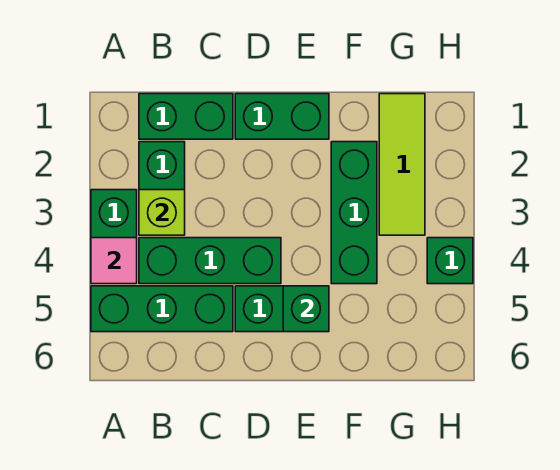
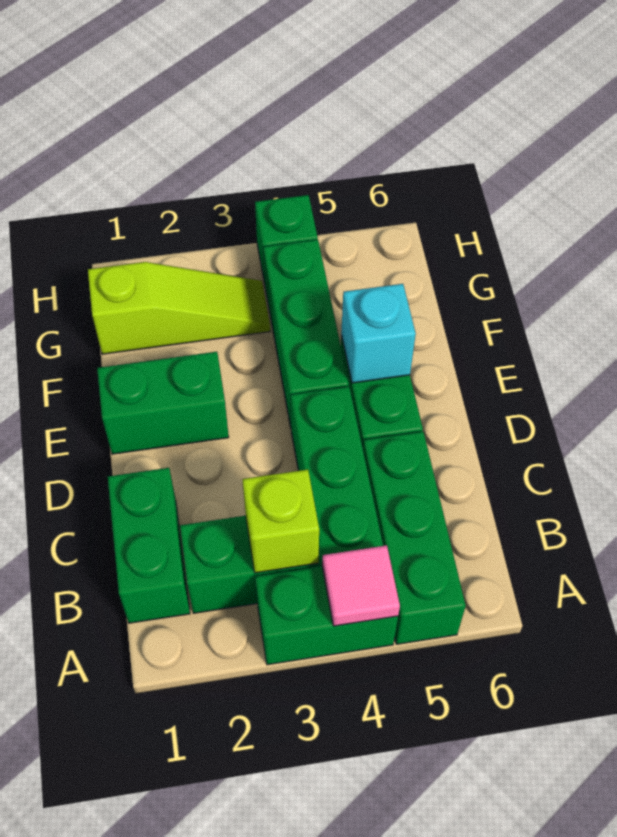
green 1x2 brick [235,94,329,139] -> green 1x2 brick turned to [97,352,229,454]
green 1x1 brick [283,286,329,332] -> cyan 1x1 brick [341,284,416,383]
green 1x3 brick [331,142,377,284] -> green 1x3 brick turned to [263,240,349,427]
lime 1x3 tile [379,94,425,235] -> lime 1x3 slope [88,262,270,354]

